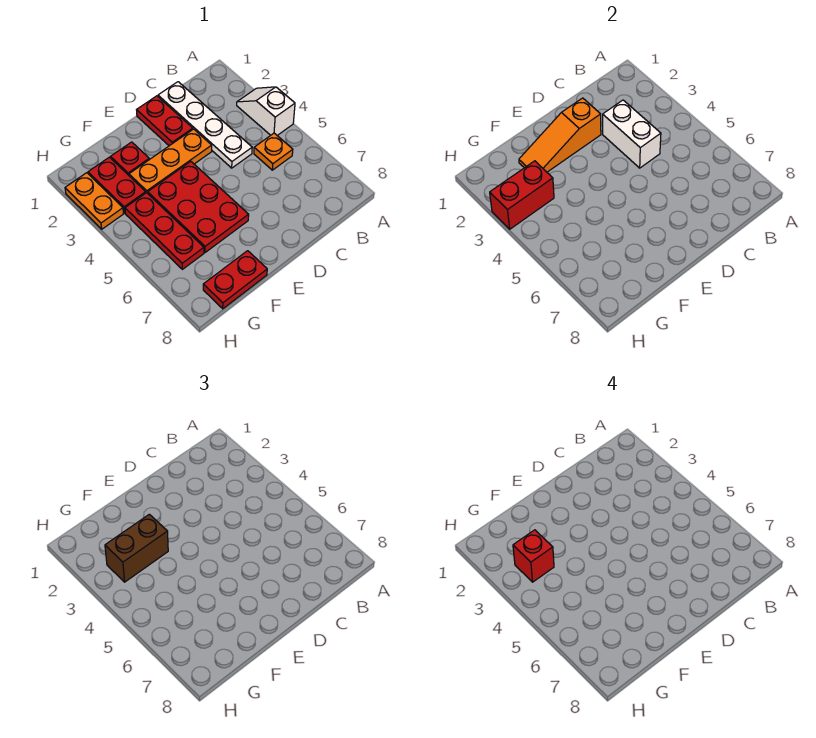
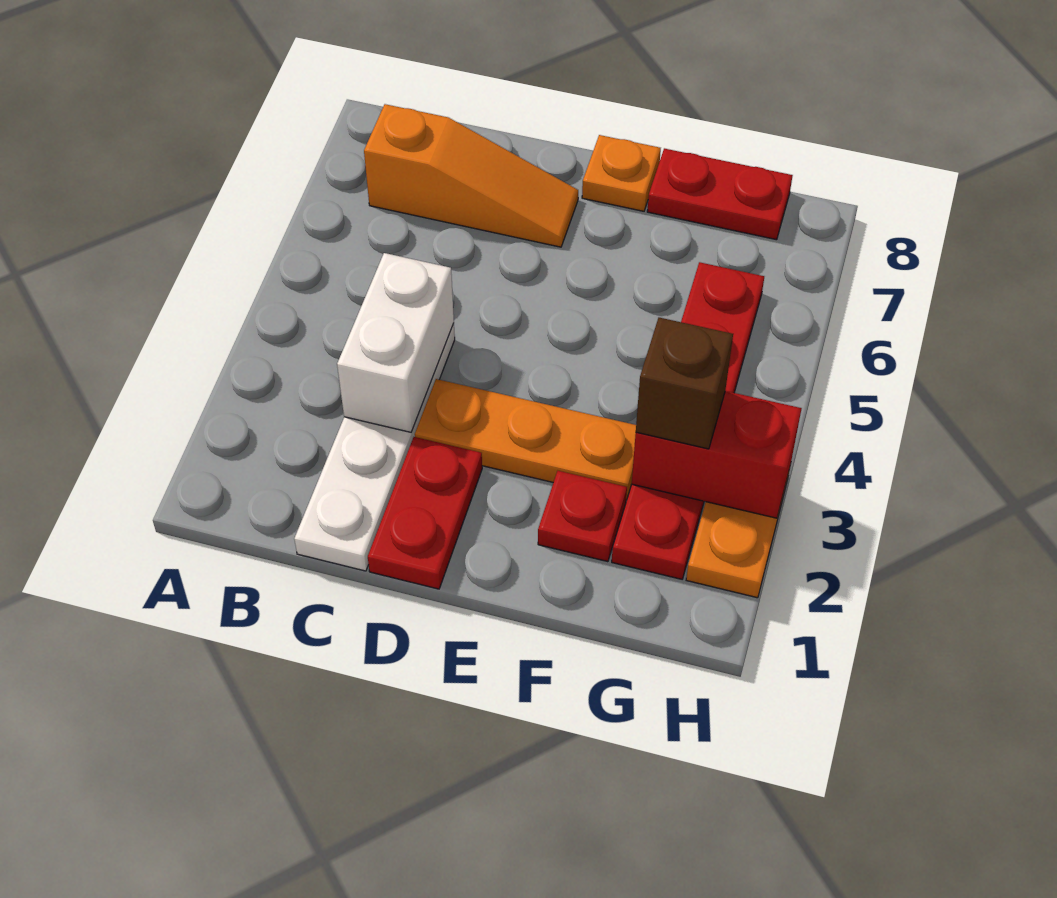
white 1x2 slope [237,87,295,135] -> none
orange 1x1 plate [254,133,293,170] -> orange 1x1 plate moved to [582,135,661,211]
orange 1x3 slope [519,98,601,172] -> orange 1x3 slope moved to [364,104,578,247]
red 2x3 plate [148,162,249,252] -> none
brown 1x2 brick [105,514,168,582] -> brown 1x1 brick [636,318,733,449]
red 1x1 brick [513,530,554,582] -> none

